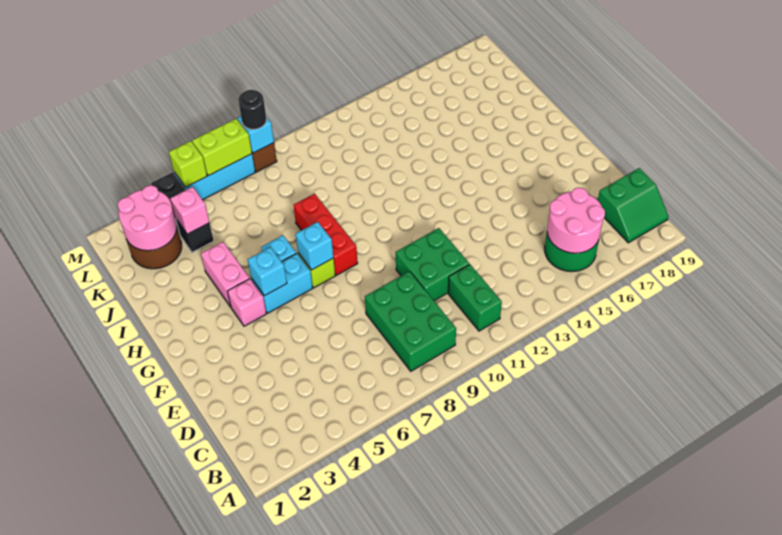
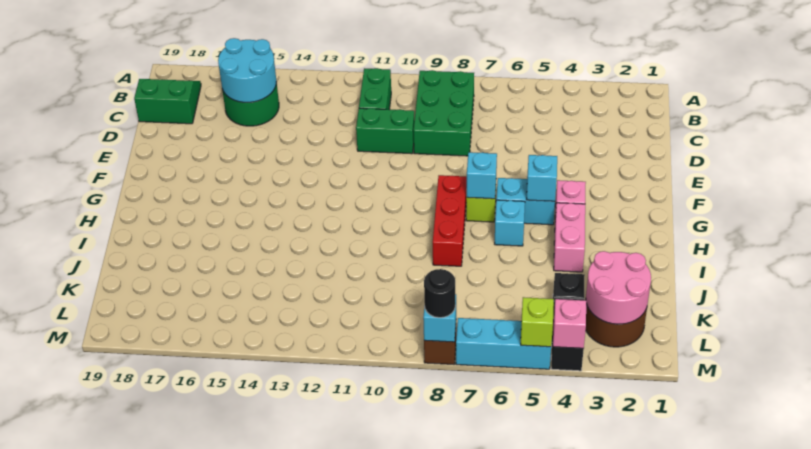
pink 2x2 round brick [547,188,605,253] -> cyan 2x2 round brick [218,38,276,102]
green 2x2 brick [396,228,469,301] -> green 1x2 brick [356,108,414,154]
pink 1x1 brick [170,187,210,234] -> pink 1x1 brick moved to [553,299,586,348]
lime 1x2 brick [192,119,252,176] -> none

